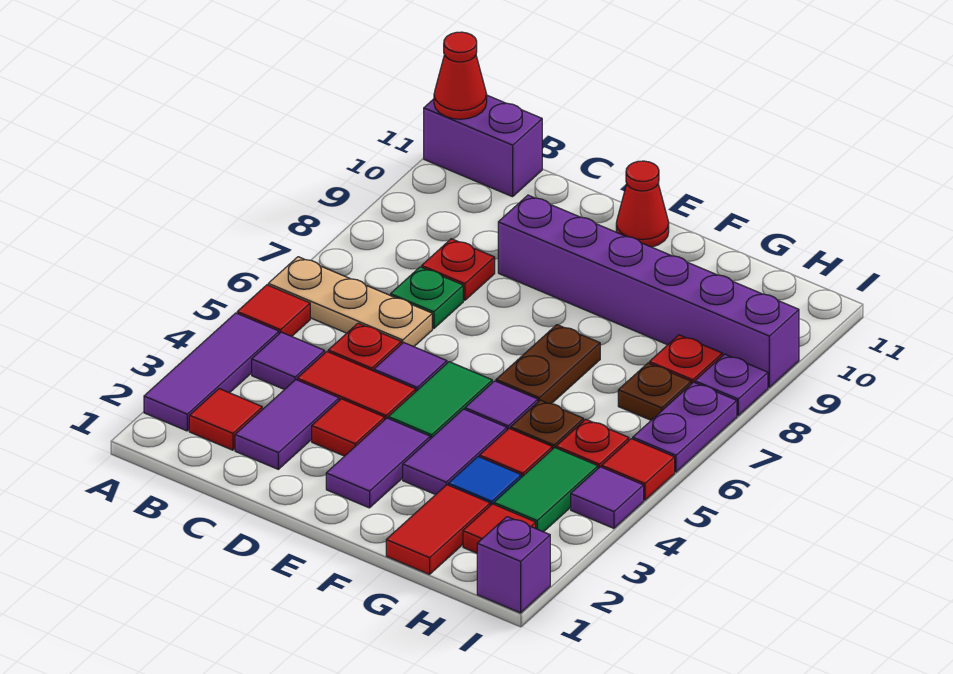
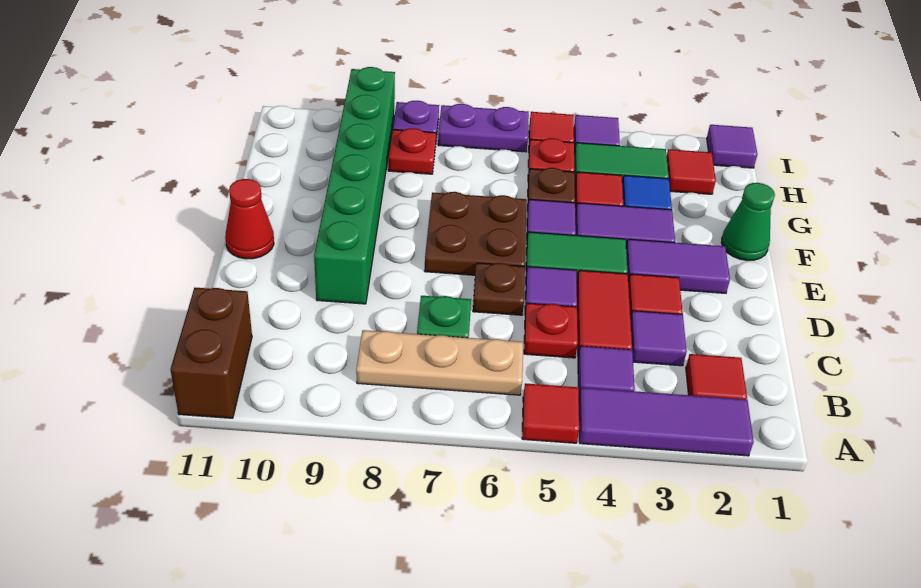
tan 1x3 plate [268,257,432,347] -> tan 1x3 plate turned to [356,330,523,395]
purple 1x2 brick [424,95,542,197] -> brown 1x2 brick [170,288,252,418]
red 1x1 cone [434,32,487,119] -> none
purple 1x2 tile [235,380,339,469] -> purple 1x1 tile [631,311,687,366]
red 1x1 plate [422,239,495,300] -> none
purple 1x6 brick [498,195,799,387] -> green 1x6 brick [314,67,395,304]
none -> green 1x1 cone [721,183,775,260]
brown 1x2 plate [496,325,600,404] -> brown 2x2 plate [425,192,527,275]
red 1x2 tile [386,485,490,574] -> none
brown 1x1 plate [618,363,691,420] -> brown 1x1 plate moved to [473,263,525,315]
purple 1x1 brick [477,517,550,613] -> purple 1x1 tile [707,125,757,168]

